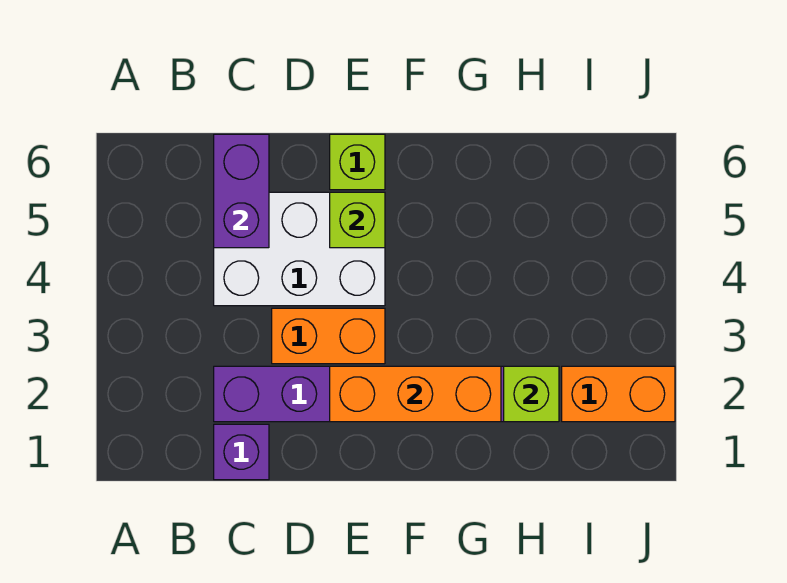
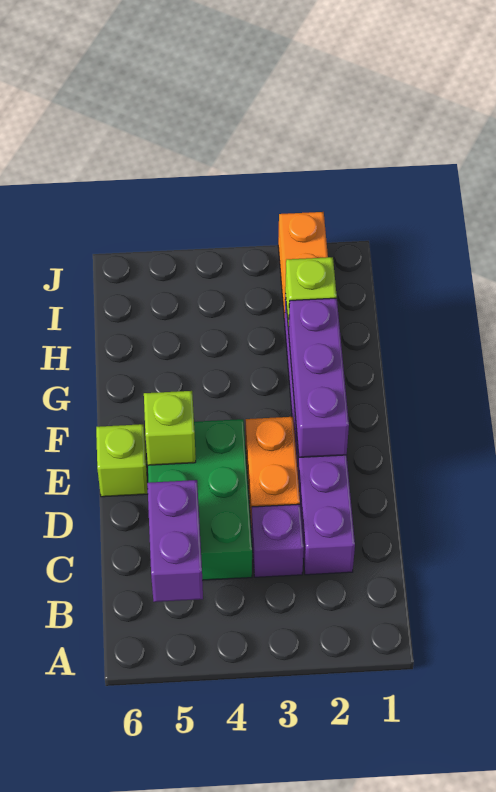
purple 1x1 brick [214,424,269,480] -> purple 1x1 brick moved to [252,504,304,577]
white 2x3 brick [214,192,385,306] -> green 2x3 brick [148,419,252,580]
purple 1x2 brick [214,134,269,248] -> purple 1x2 brick turned to [147,480,203,602]
orange 1x3 brick [330,366,501,422] -> purple 1x3 brick [288,298,349,457]

